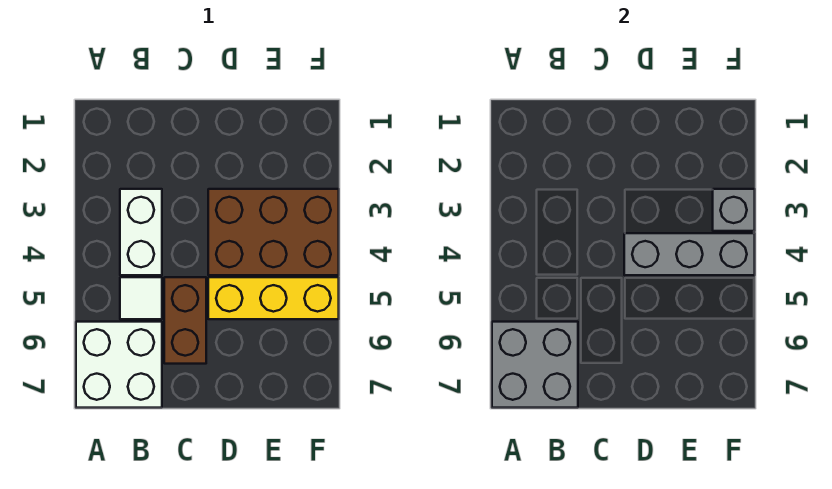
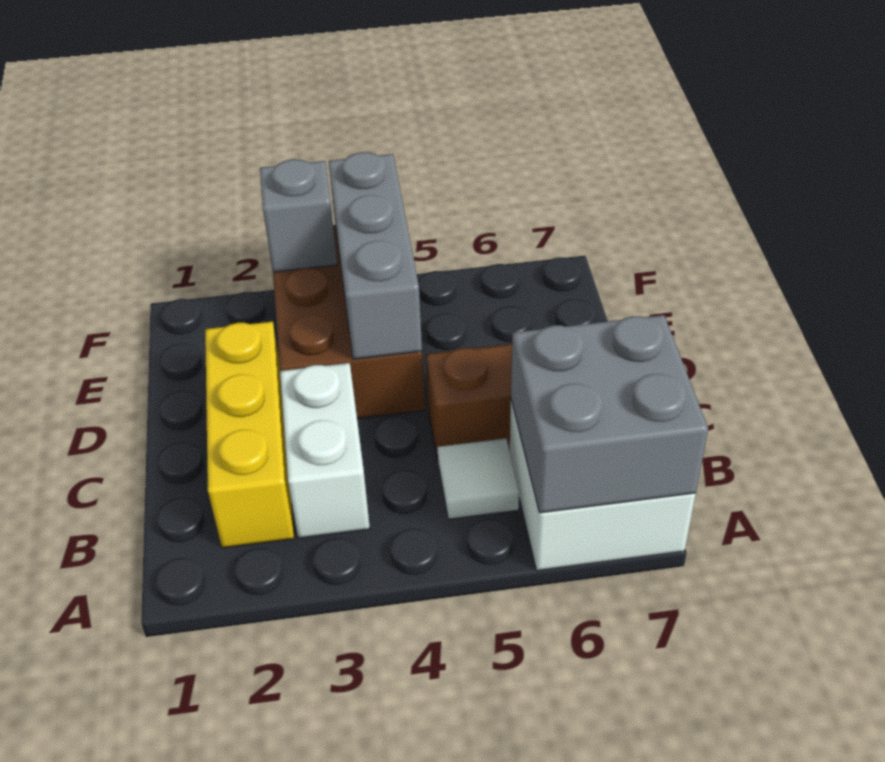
white 1x2 brick [120,189,162,275] -> white 1x2 brick turned to [280,363,370,538]
yellow 1x3 brick [208,277,339,319] -> yellow 1x3 brick moved to [205,321,294,548]

